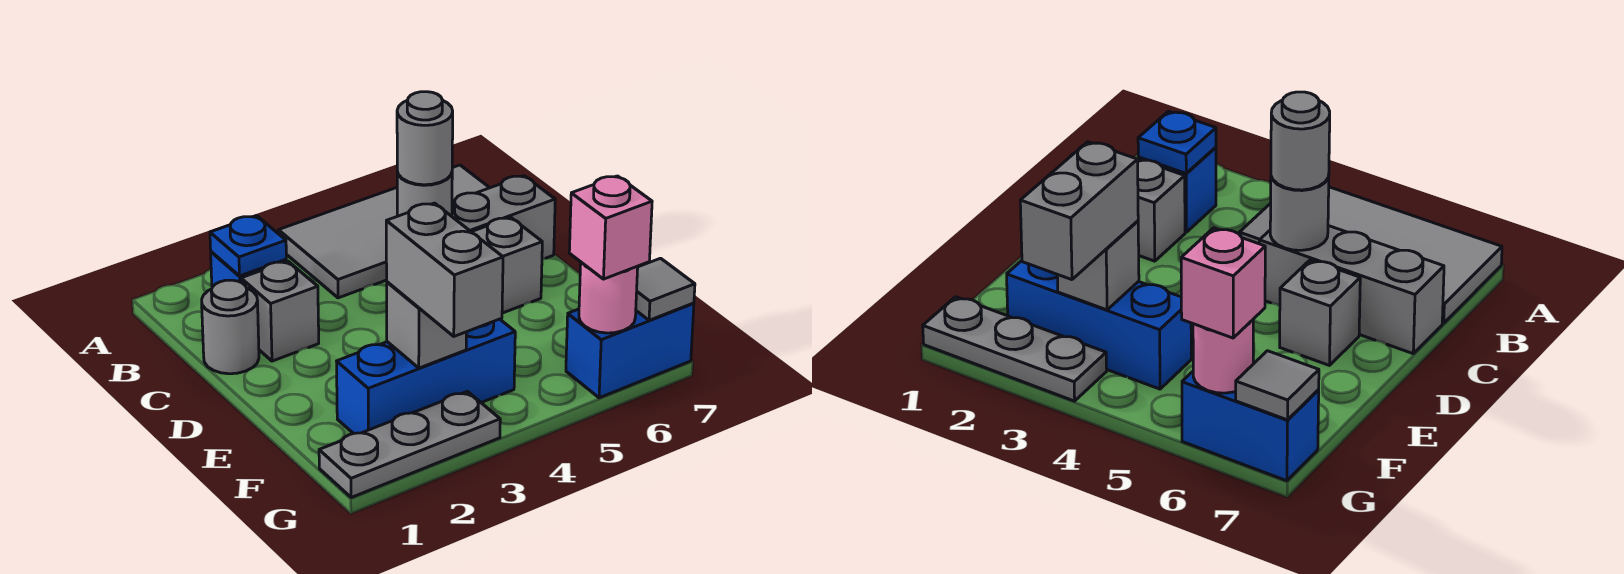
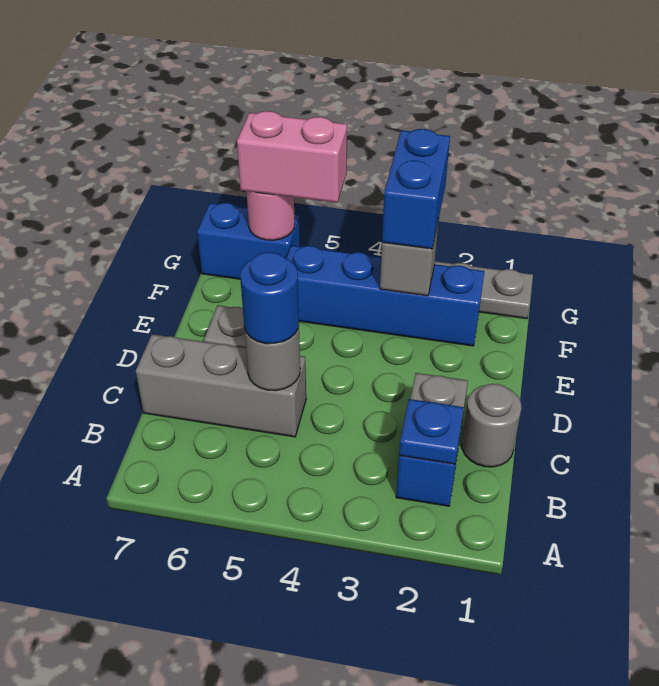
grey 2x4 tile [278,165,489,298] -> none
grey 1x1 round brick [397,92,453,185] -> blue 1x1 round brick [240,252,299,344]
blue 1x3 brick [337,319,515,434] -> blue 1x4 brick [287,245,484,346]
grey 1x2 brick [386,203,503,336] -> blue 1x2 brick [382,129,450,249]
pink 1x1 brick [569,176,652,279] -> pink 1x2 brick [237,111,347,203]
grey 1x1 tile [636,258,695,320] -> none

